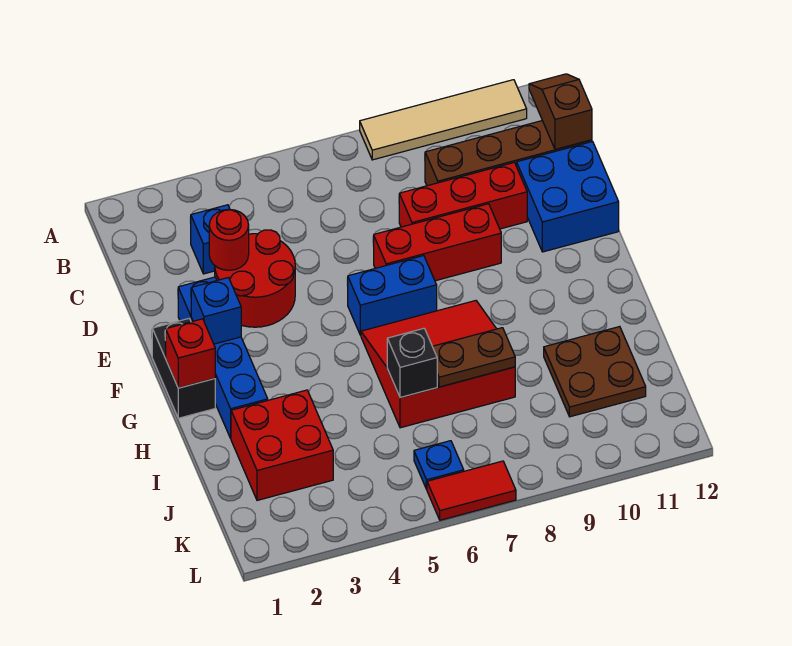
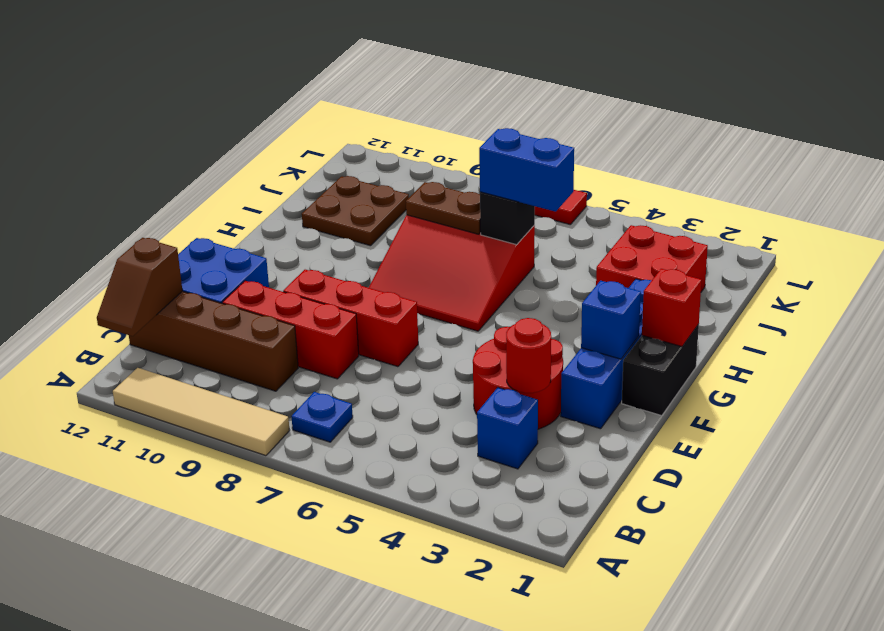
blue 1x2 brick [347,256,437,335] -> blue 1x2 brick moved to [479,128,574,212]
blue 1x1 plate [414,441,464,489] -> blue 1x1 plate moved to [291,392,353,442]

